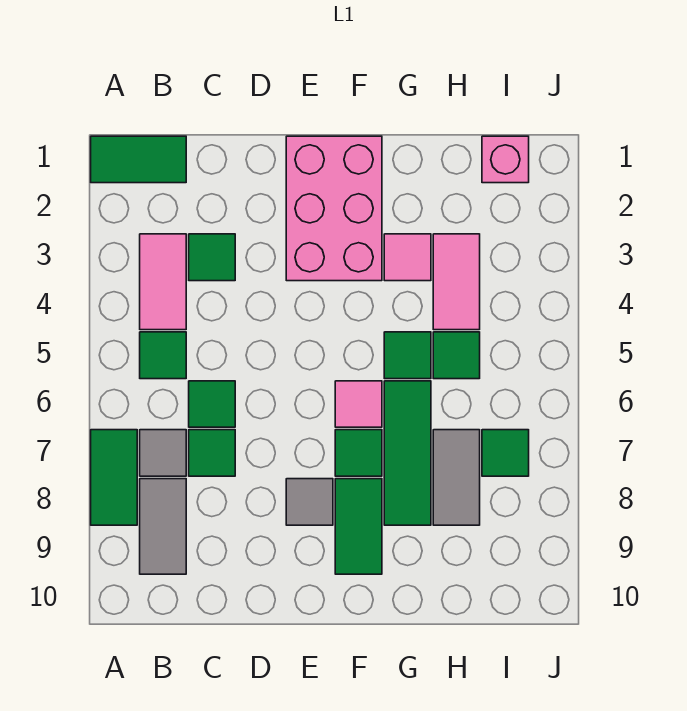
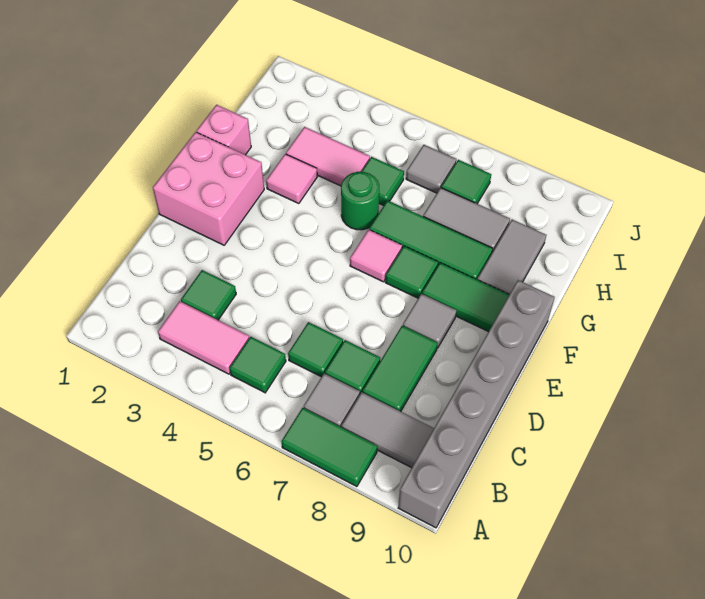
green 1x2 tile [91,136,186,183] -> green 1x2 tile moved to [363,326,438,411]
none -> grey 1x6 brick [398,280,555,528]
pink 2x3 brick [286,136,382,281] -> pink 2x2 brick [153,132,264,245]
green 1x1 tile [384,332,431,379] -> green 1x1 round brick [341,172,379,230]
none -> grey 1x2 tile [477,220,546,295]
pink 1x1 brick [482,136,529,183] -> pink 1x1 brick moved to [197,105,251,155]
none -> grey 1x1 tile [406,145,456,193]

